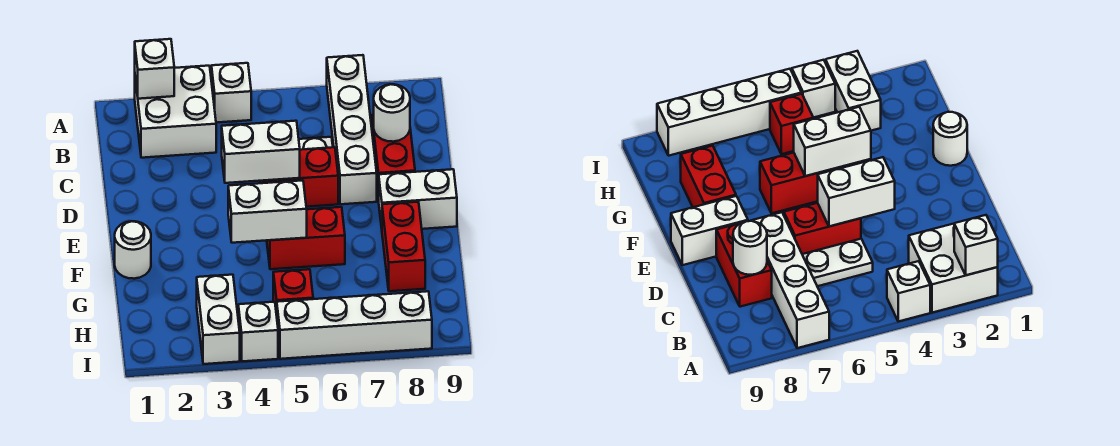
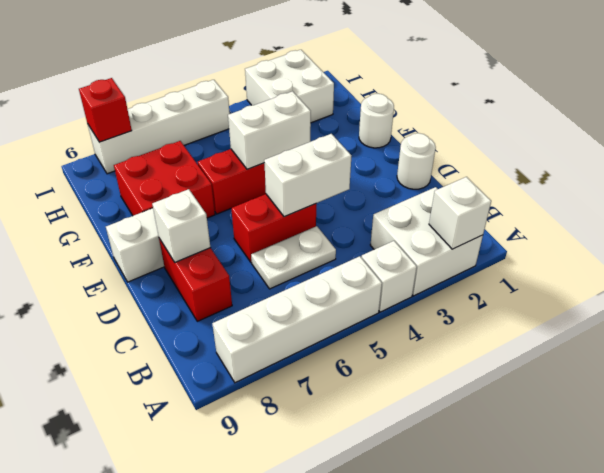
white 1x4 brick [327,55,377,204] -> white 1x4 brick turned to [212,256,382,383]
white 1x1 round brick [374,84,410,142] -> white 1x1 round brick moved to [397,133,436,189]
red 1x2 brick [382,202,425,291] -> red 2x2 brick [114,141,215,218]
white 1x2 brick [197,275,240,364] -> white 2x2 brick [245,50,334,123]
red 1x1 brick [273,269,313,315] -> red 1x1 brick moved to [79,78,132,142]
white 1x1 brick [238,302,278,361] -> white 1x1 brick moved to [152,189,210,262]

